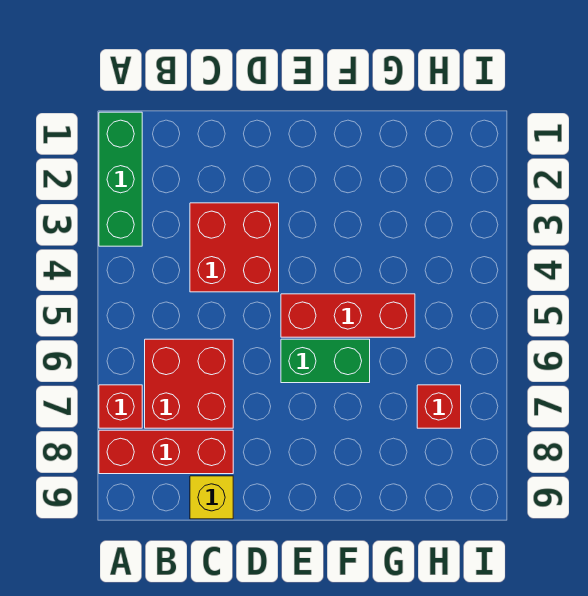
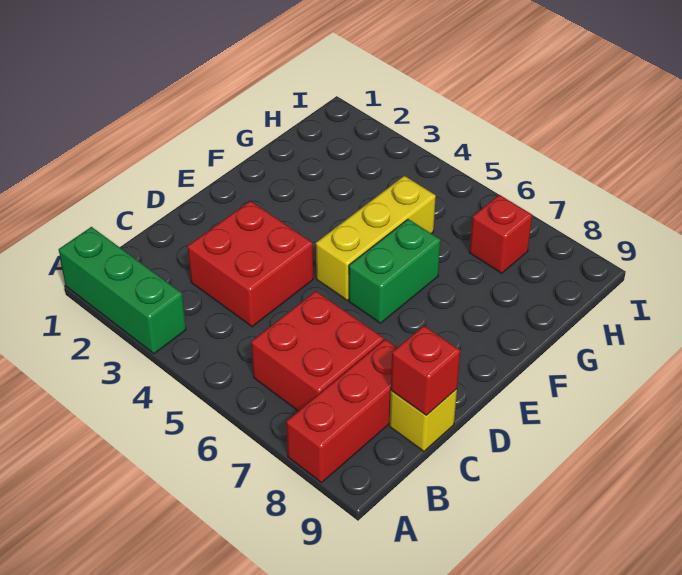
red 1x1 brick [99,385,142,428] -> red 1x1 brick moved to [391,326,460,415]
red 1x3 brick [281,294,415,337] -> yellow 1x3 brick [316,176,436,300]

